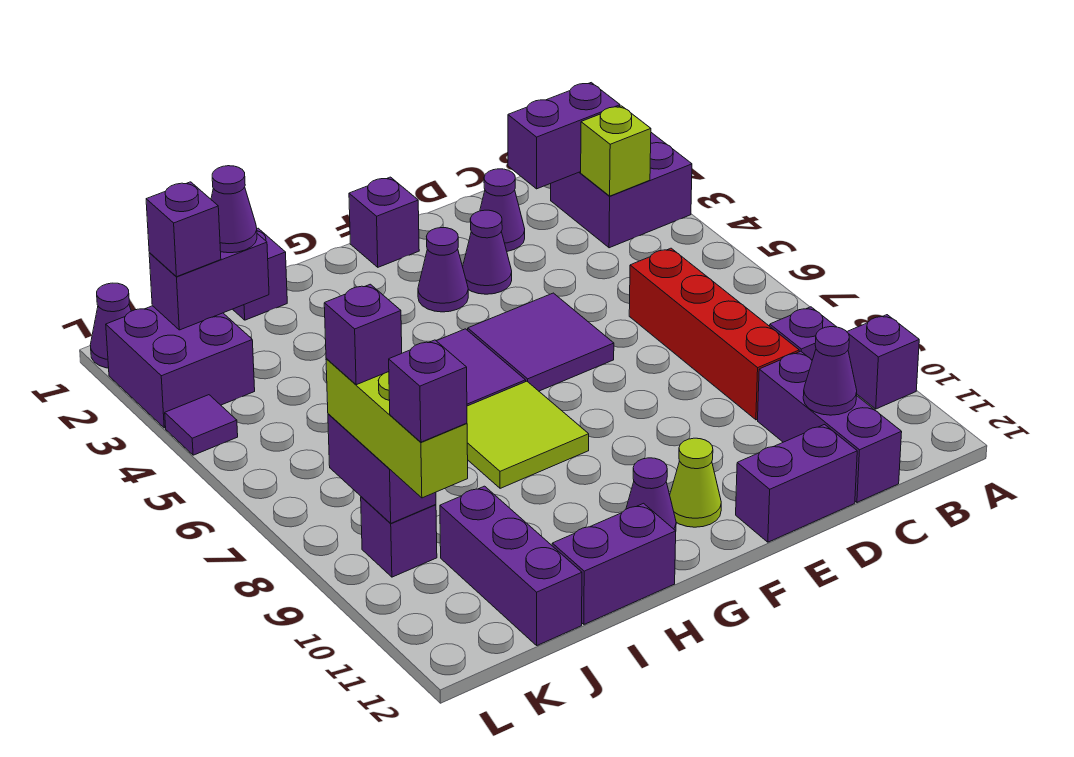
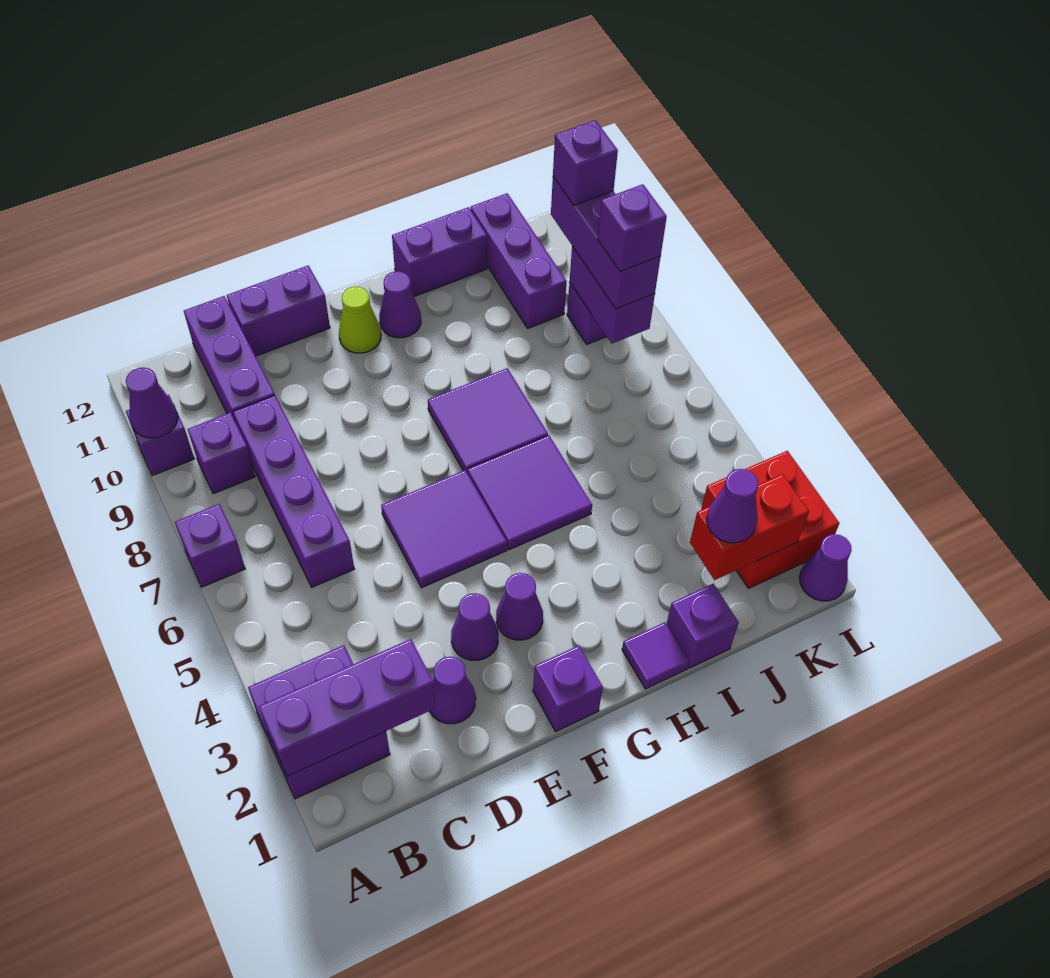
purple 1x2 brick [508,83,620,189] -> purple 1x3 brick [259,639,435,776]
lime 1x1 brick [581,106,651,196] -> none
red 1x4 brick [629,248,799,420] -> purple 1x4 brick [233,395,354,587]
purple 1x1 cone [803,327,857,415] -> purple 1x1 cone moved to [126,368,178,438]
lime 2x2 tile [467,381,589,488] -> purple 2x2 tile [428,368,548,473]
purple 1x2 brick [149,234,269,330] -> red 1x2 brick [690,474,809,580]
purple 2x2 brick [106,306,255,428] -> red 2x2 brick [701,451,839,588]
purple 1x1 brick [146,182,221,277] -> purple 1x1 brick moved to [175,504,245,587]
lime 1x3 brick [326,359,468,498] -> purple 1x3 brick [551,177,661,309]
purple 1x1 tile [165,395,238,455] -> purple 1x1 tile moved to [622,622,689,689]

